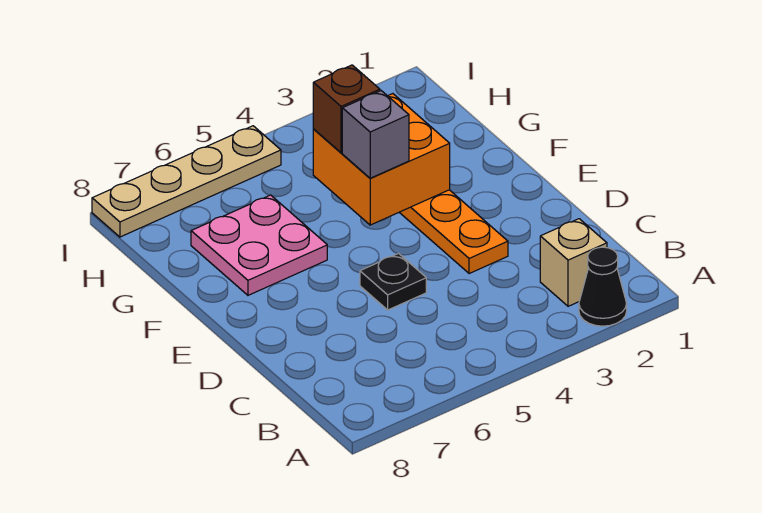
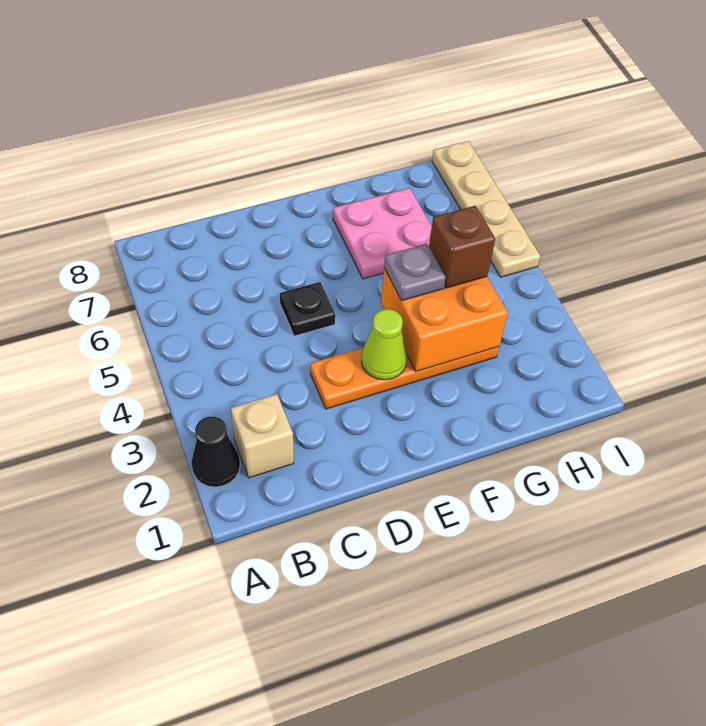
none -> lime 1x1 cone [361,309,407,380]
grey 1x1 brick [342,91,409,178] -> grey 1x1 plate [384,244,446,301]

